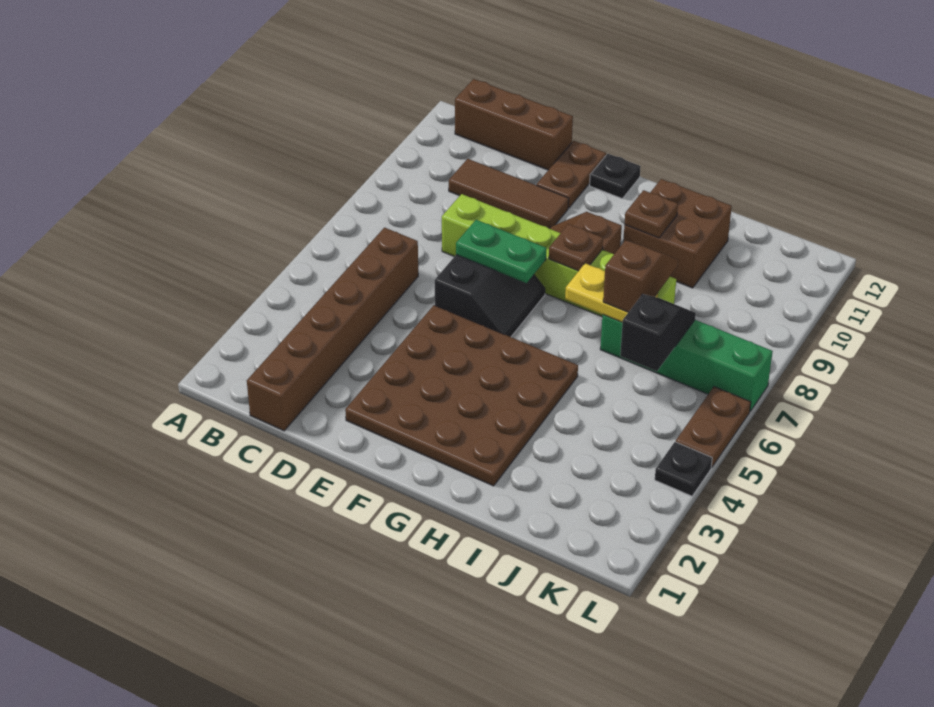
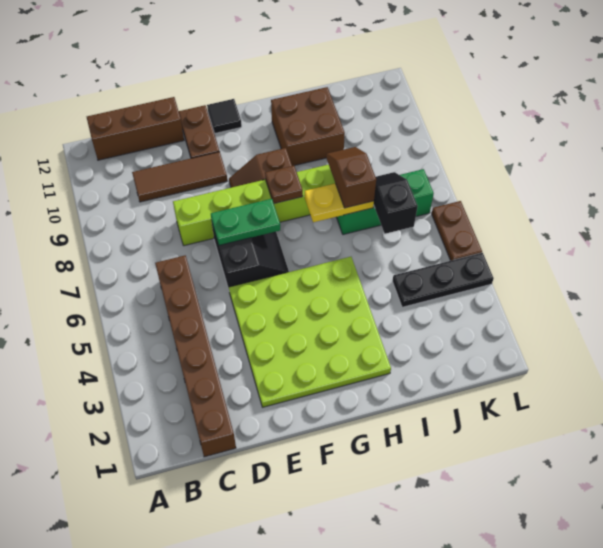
brown 4x4 plate [345,305,578,486] -> lime 4x4 plate [229,257,391,407]
black 1x1 plate [590,154,641,198] -> black 1x1 tile [207,99,242,134]
brown 1x1 plate [625,190,678,238] -> none
green 1x4 brick [600,315,773,411] -> green 1x3 brick [336,169,434,235]
black 1x1 plate [655,442,712,496] -> black 1x3 plate [392,253,494,307]

